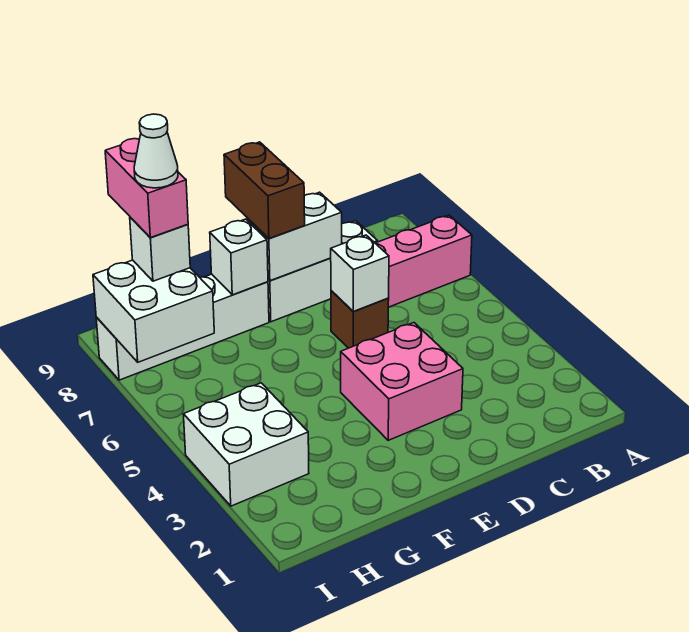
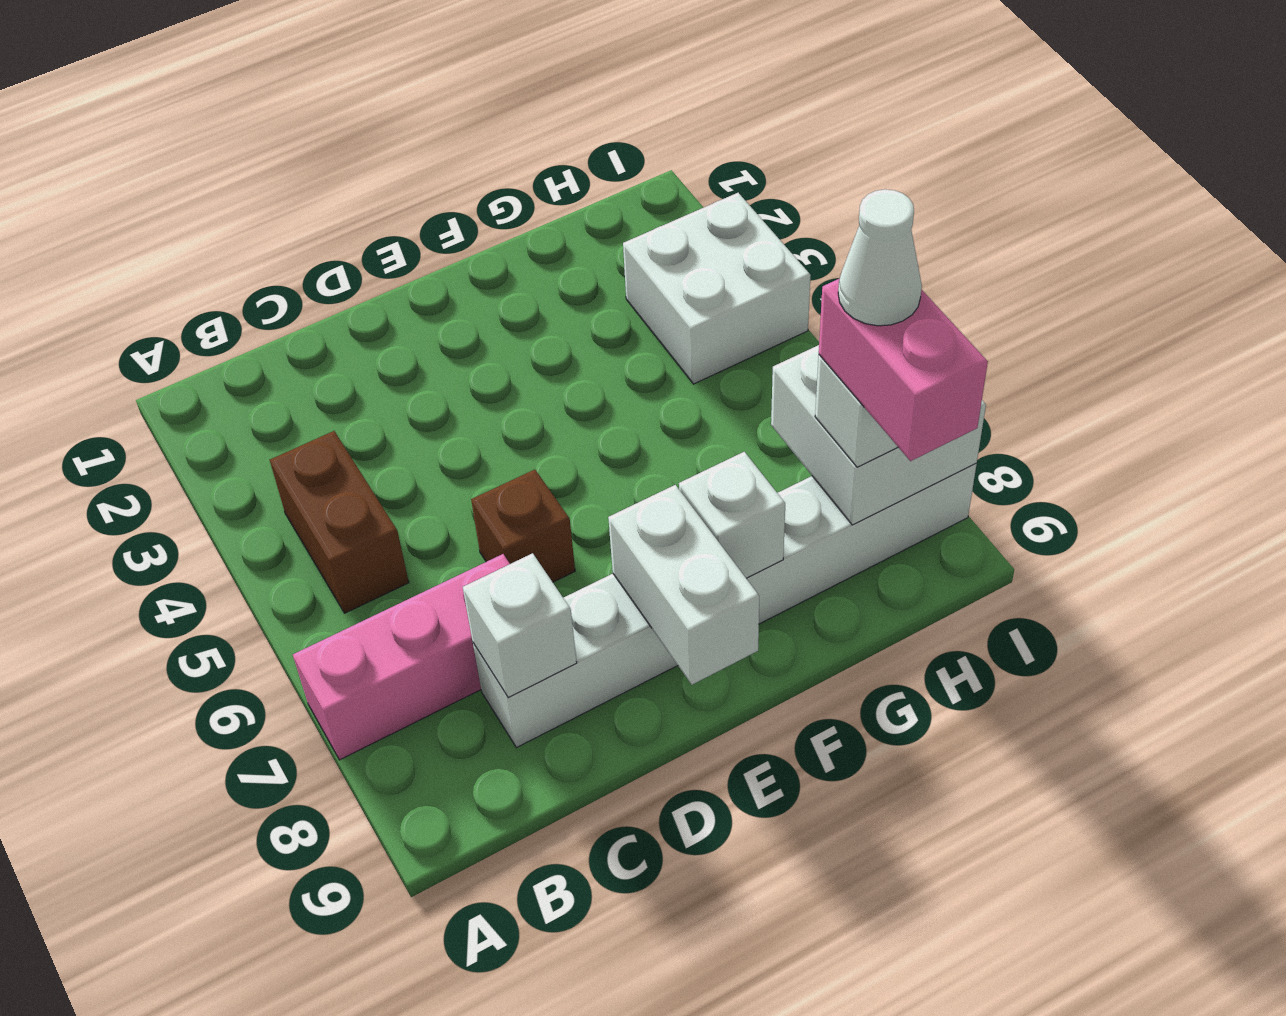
pink 2x2 brick [341,323,463,440] -> none
white 1x1 brick [331,235,389,311] -> white 1x1 brick moved to [463,553,577,698]
white 1x2 brick [248,192,342,281] -> white 1x2 brick turned to [608,485,759,685]
brown 1x2 brick [224,142,305,238] -> brown 1x2 brick moved to [270,431,409,613]

